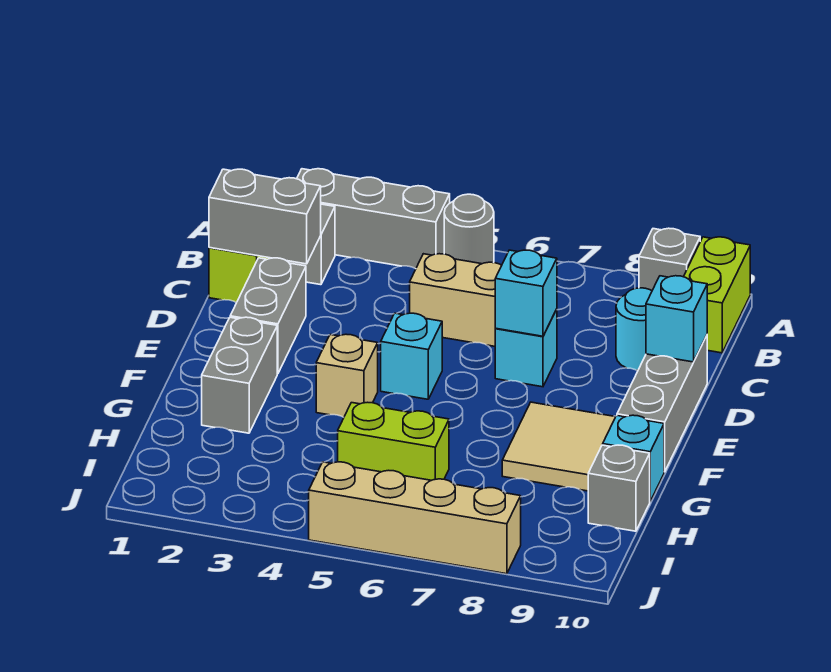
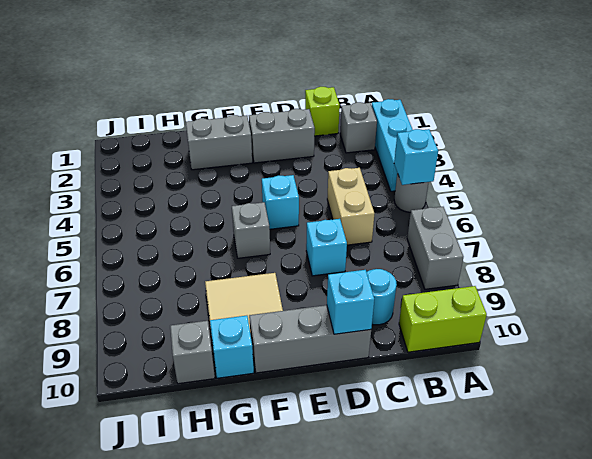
grey 1x3 brick [297,169,450,269] -> cyan 1x3 brick [372,99,413,191]
grey 1x1 brick [639,228,700,291] -> grey 1x1 brick moved to [232,202,270,258]
grey 1x2 brick [209,169,321,264] -> grey 1x2 brick moved to [407,207,463,289]
cyan 1x1 brick [495,250,557,336] -> cyan 1x1 brick moved to [394,129,438,185]
tan 1x1 brick [316,334,378,417] -> none
lime 1x2 brick [338,402,449,480] -> none
tan 1x4 brick [309,462,521,574] -> none

